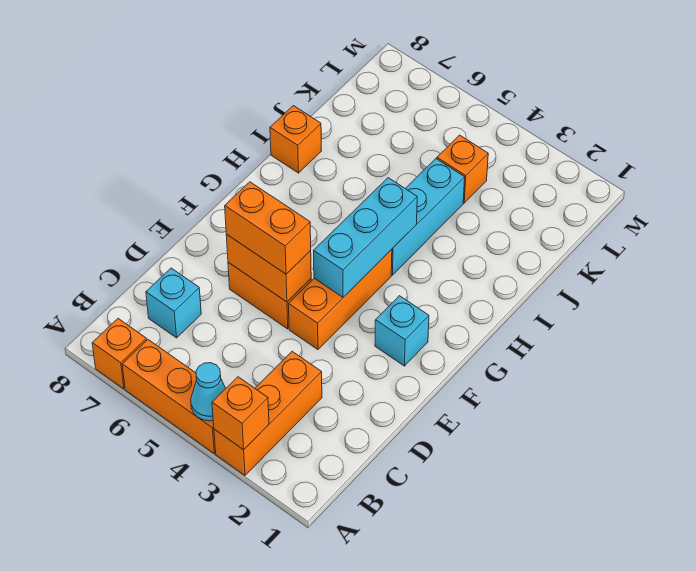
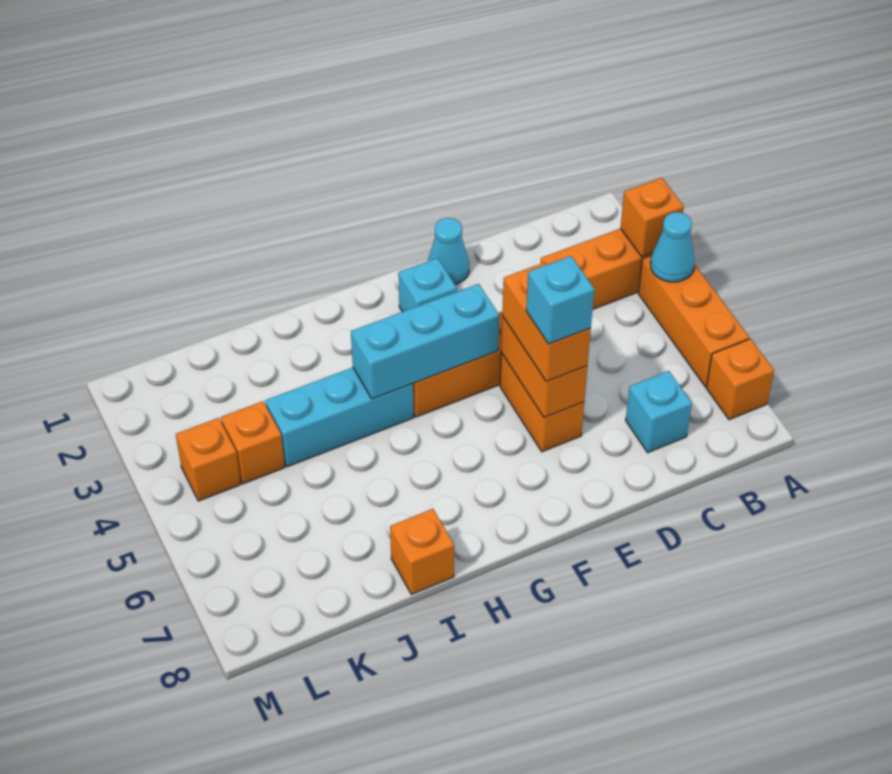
none -> cyan 1x1 cone [428,218,469,284]
none -> cyan 1x1 brick [526,256,594,344]
none -> orange 1x1 brick [176,418,241,501]

